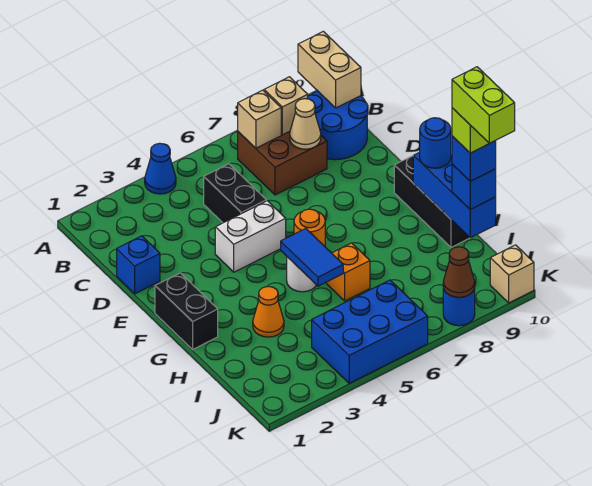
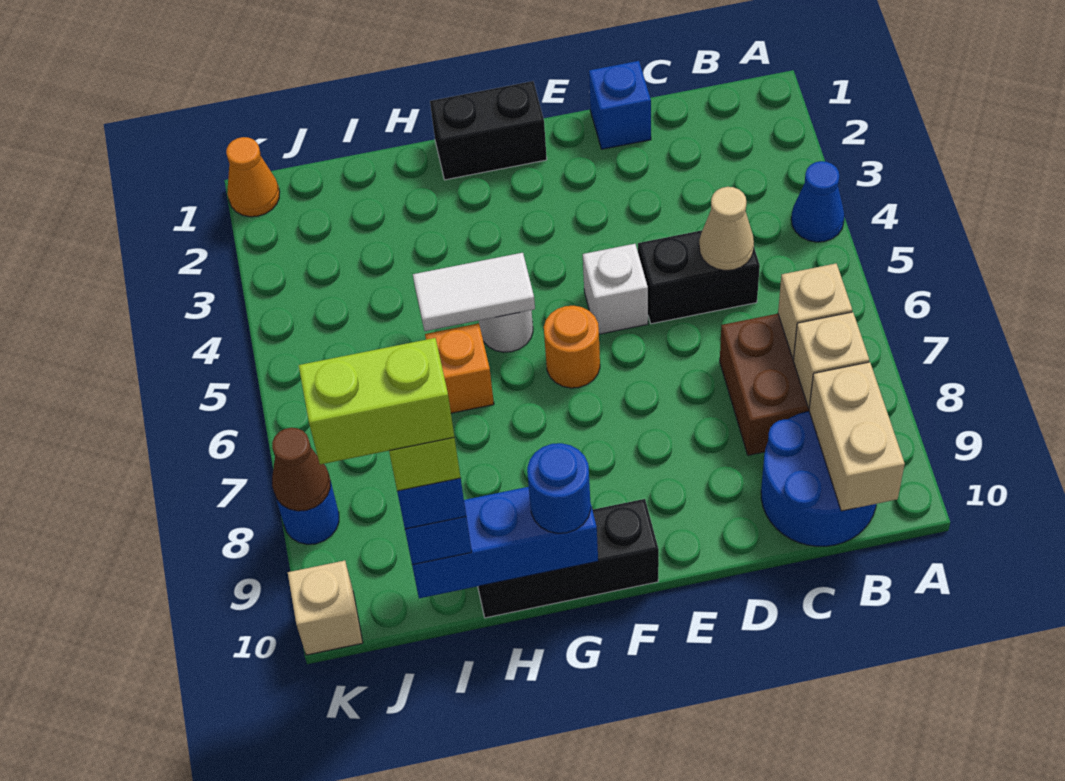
tan 1x2 brick [298,31,361,108] -> tan 1x2 brick turned to [809,362,905,511]
tan 1x1 cone [290,99,321,149] -> tan 1x1 cone moved to [699,187,754,270]
white 1x2 brick [215,201,286,272] -> white 1x1 brick [583,244,648,334]
blue 1x2 tile [281,229,343,286] -> white 1x2 tile [413,253,535,331]
orange 1x1 cone [253,286,284,337] -> orange 1x1 cone moved to [226,137,280,217]
blue 2x3 brick [312,280,428,383] -> none

